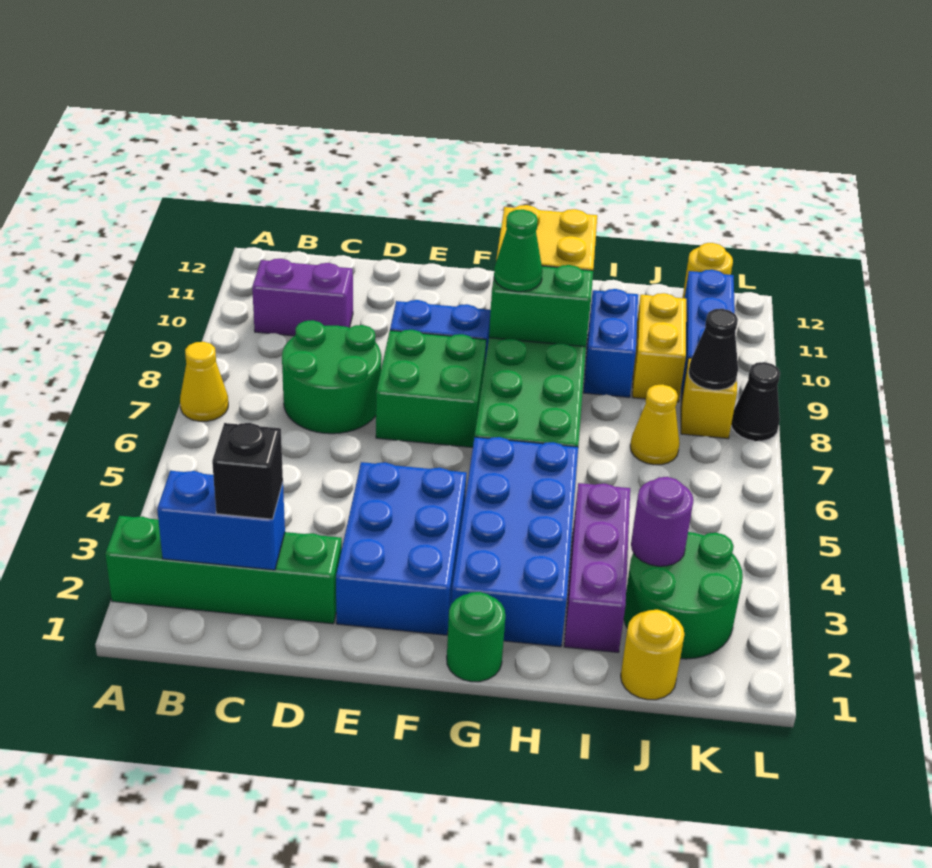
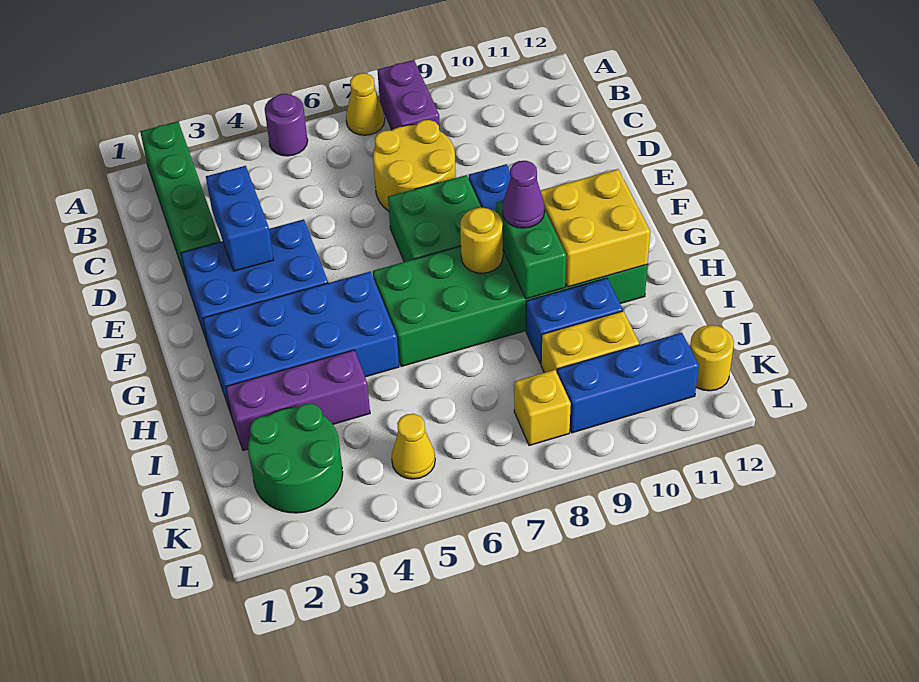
blue 1x2 brick [157,471,285,570] -> blue 1x2 brick moved to [206,166,274,271]
purple 1x2 brick [252,259,353,336] -> purple 1x2 brick moved to [377,60,440,131]
black 1x1 brick [212,423,283,519] -> none
green 2x2 round brick [282,320,381,434] -> yellow 2x2 round brick [373,120,456,211]
green 1x1 round brick [447,592,505,682] -> none
green 1x1 cone [494,210,543,292] -> purple 1x1 cone [502,161,545,228]
yellow 1x1 round brick [621,610,684,700] -> yellow 1x1 round brick moved to [460,208,503,273]
purple 1x1 round brick [631,477,694,566] -> purple 1x1 round brick moved to [265,94,308,156]
yellow 1x1 cone [630,384,680,465] -> yellow 1x1 cone moved to [392,414,435,479]
black 1x1 cone [688,309,738,390] -> none
black 1x1 cone [731,362,780,441] -> none

